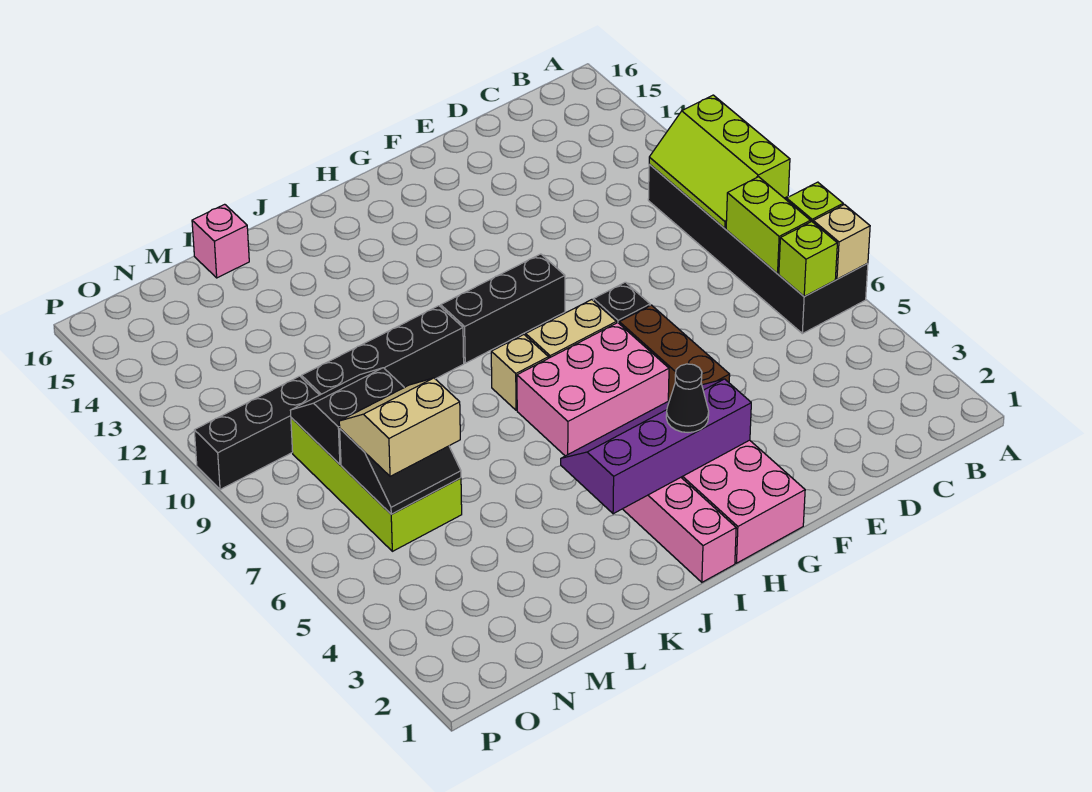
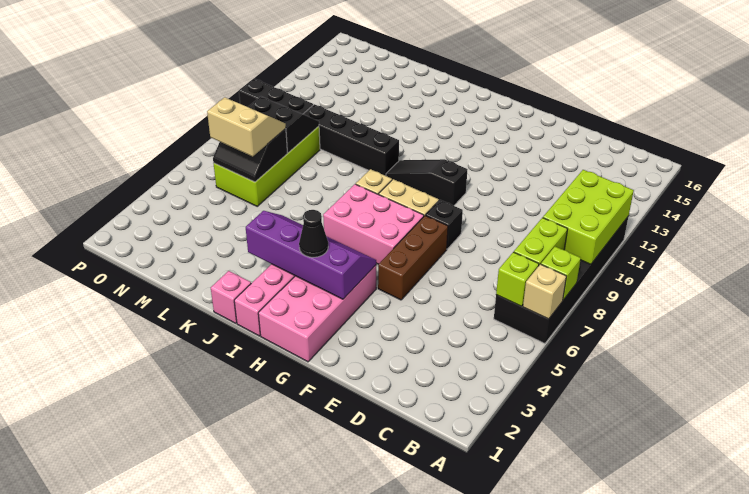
lime 2x3 slope [649,95,790,228] -> lime 2x3 brick [543,170,634,264]
black 1x3 brick [441,254,565,363] -> black 1x3 slope [386,159,468,206]
pink 1x1 brick [192,204,249,278] -> pink 1x1 brick moved to [211,271,251,323]

